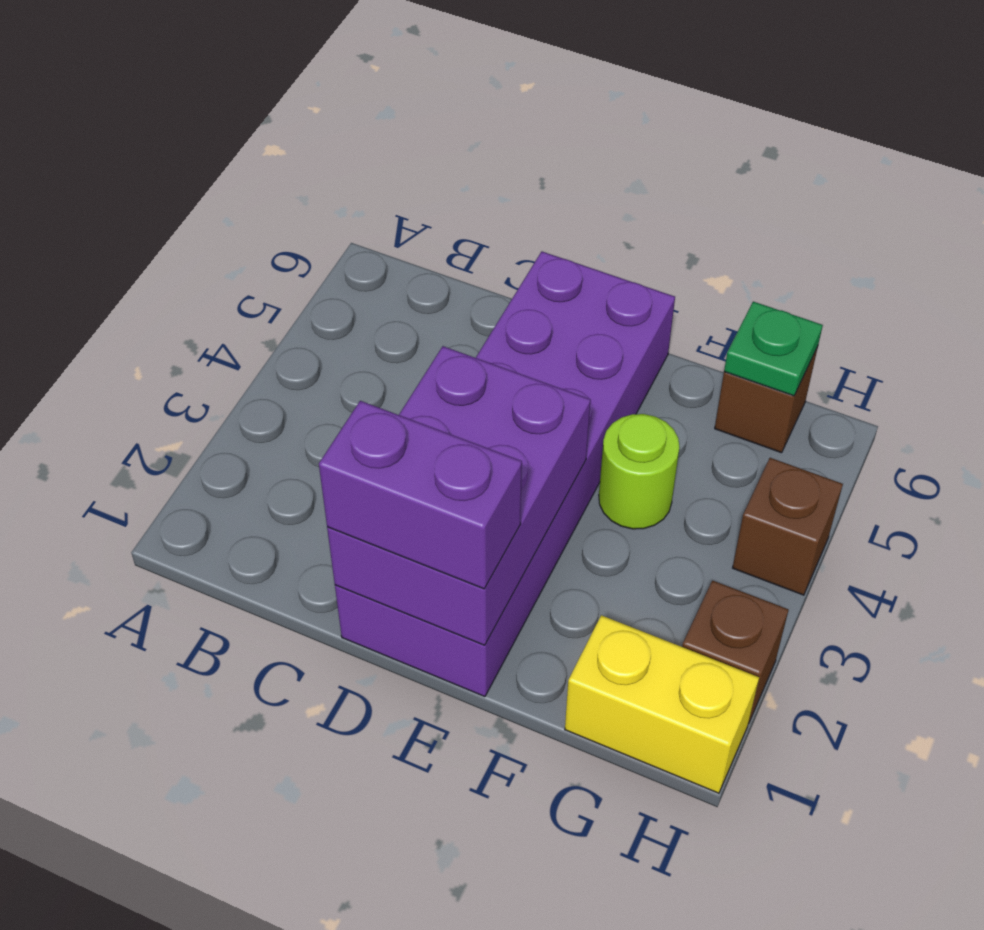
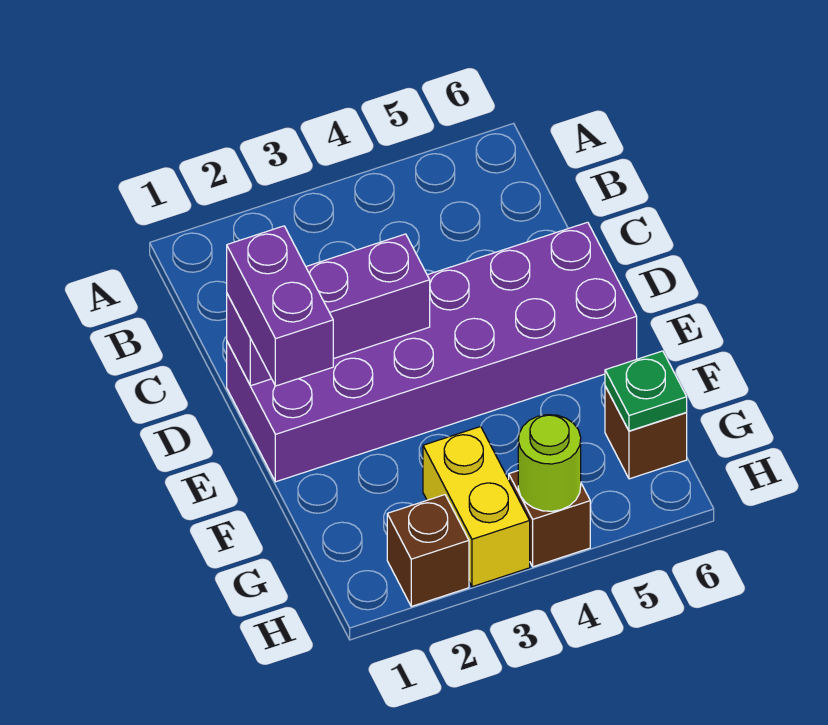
purple 2x3 brick [327,346,591,645] -> purple 1x3 brick [227,234,430,386]
lime 1x1 round brick [599,414,679,529] -> lime 1x1 round brick moved to [518,415,581,511]
yellow 1x2 brick [565,615,759,793] -> yellow 1x2 brick moved to [423,427,530,587]

